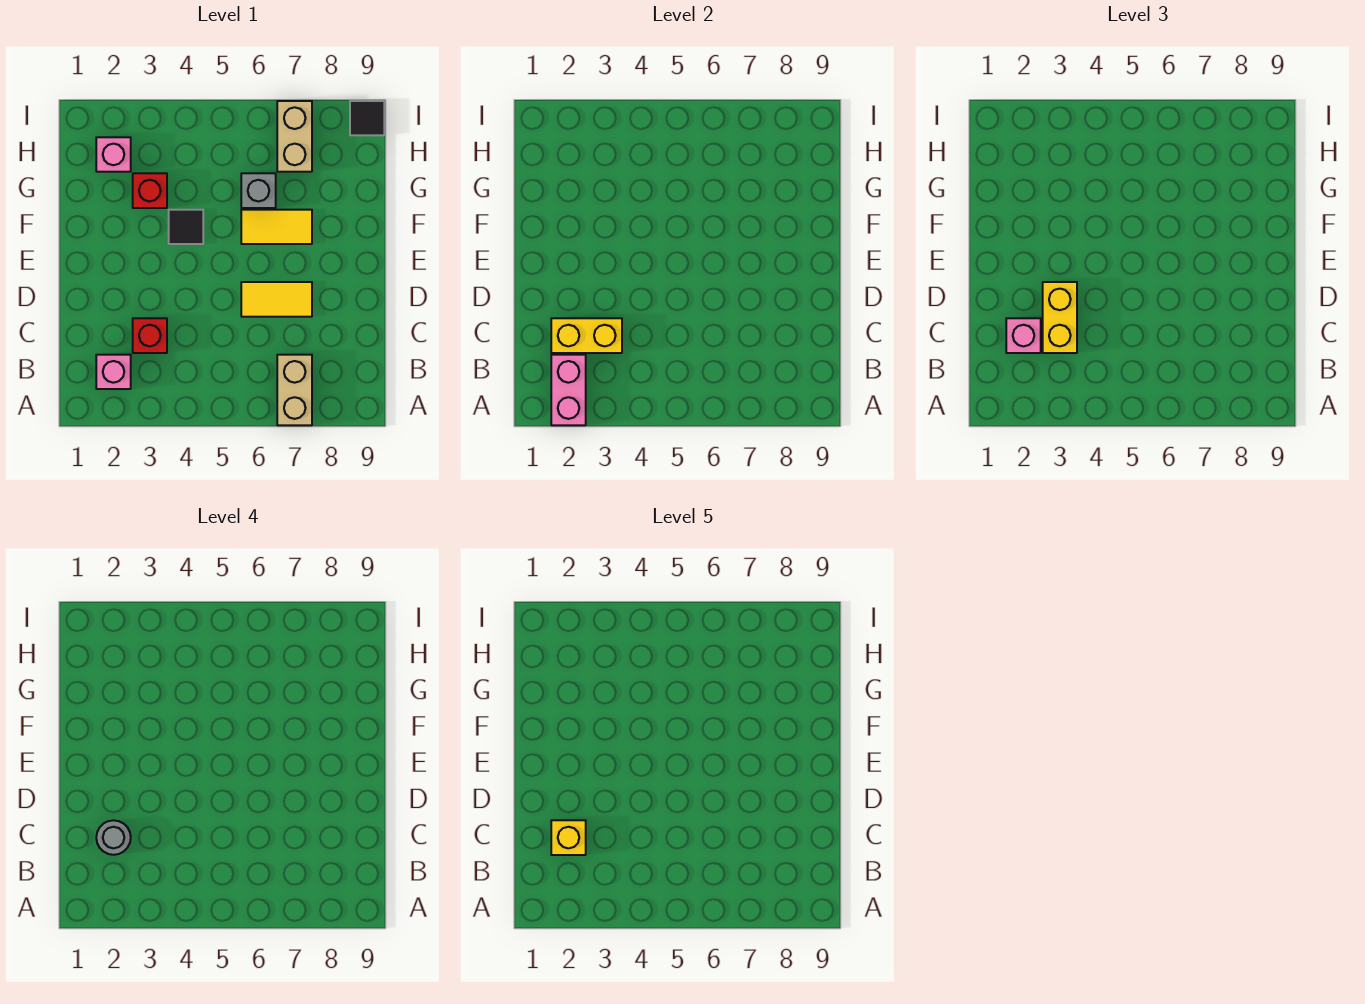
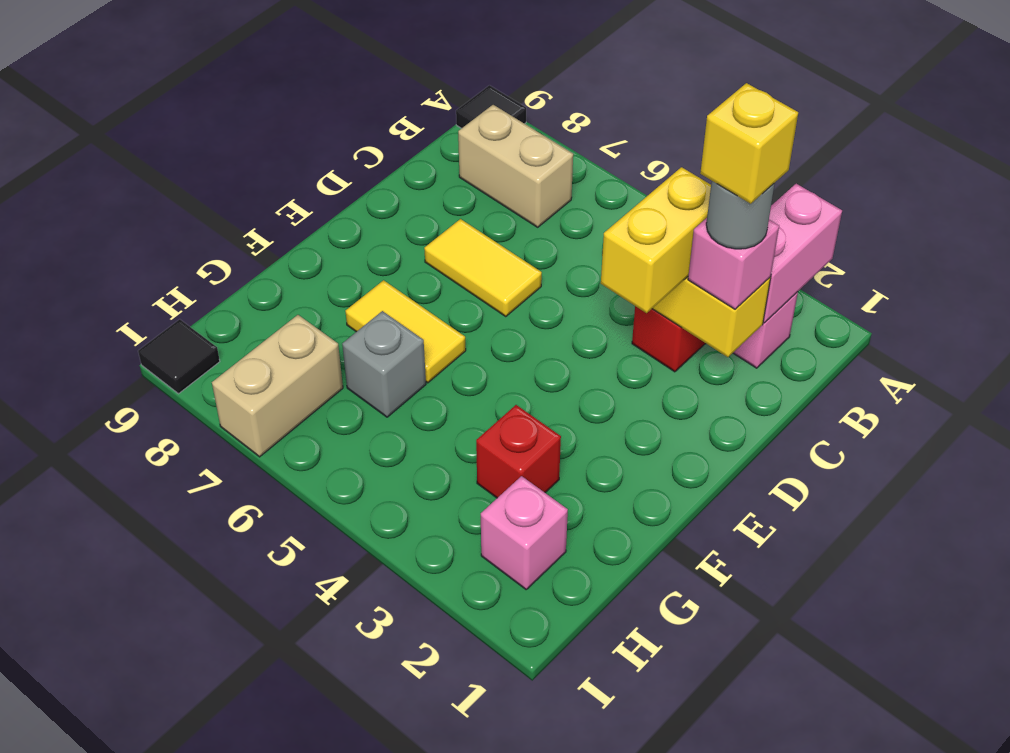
tan 1x2 brick [277,355,312,425] -> tan 1x2 brick turned to [458,105,573,227]
black 1x1 tile [169,210,203,244] -> black 1x1 tile moved to [456,85,526,128]

